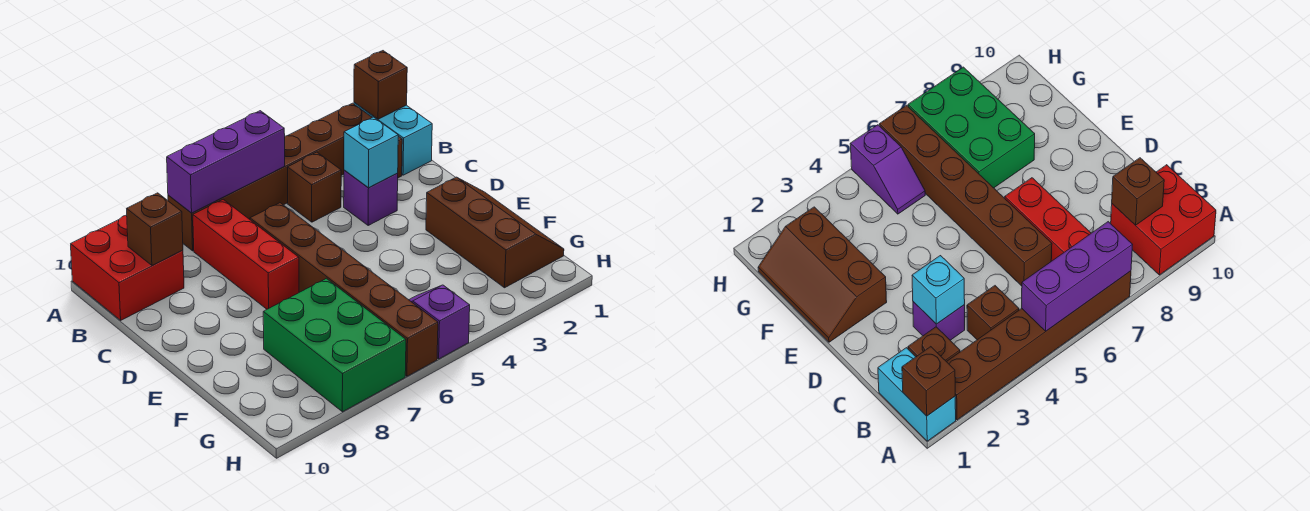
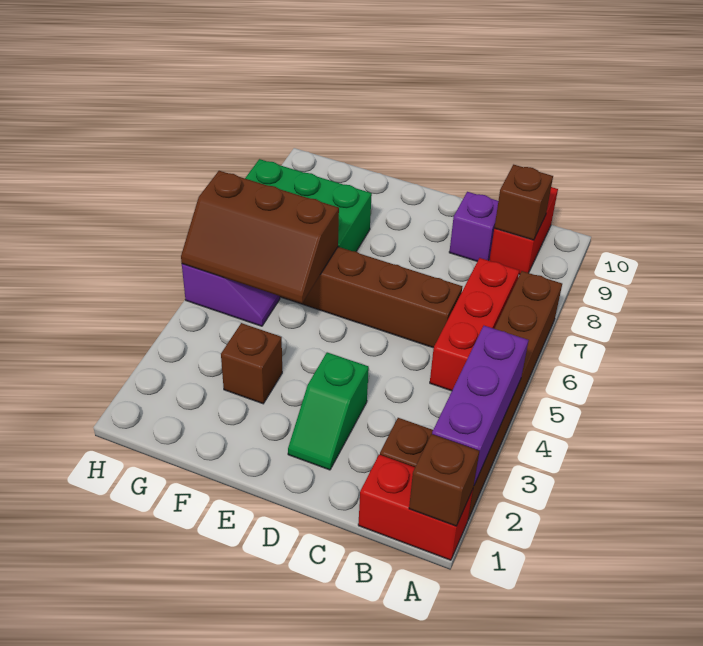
cyan 1x2 brick [354,103,432,175] -> red 1x2 brick [358,455,473,560]
purple 1x3 brick [167,111,285,213] -> purple 1x3 brick moved to [432,326,529,485]
red 2x2 brick [71,215,184,320] -> red 1x2 brick [489,187,558,275]
brown 1x1 brick [287,152,341,222] -> brown 1x1 brick moved to [221,323,282,404]
red 1x3 brick [193,199,299,309] -> red 1x3 brick turned to [430,258,519,391]
purple 1x1 brick [344,170,398,225] -> purple 1x1 brick moved to [449,192,498,261]
cyan 1x1 brick [344,117,398,188] -> none
none -> green 1x2 slope [288,352,369,470]
brown 2x3 slope [426,177,564,288] -> brown 2x3 slope moved to [181,171,339,303]

